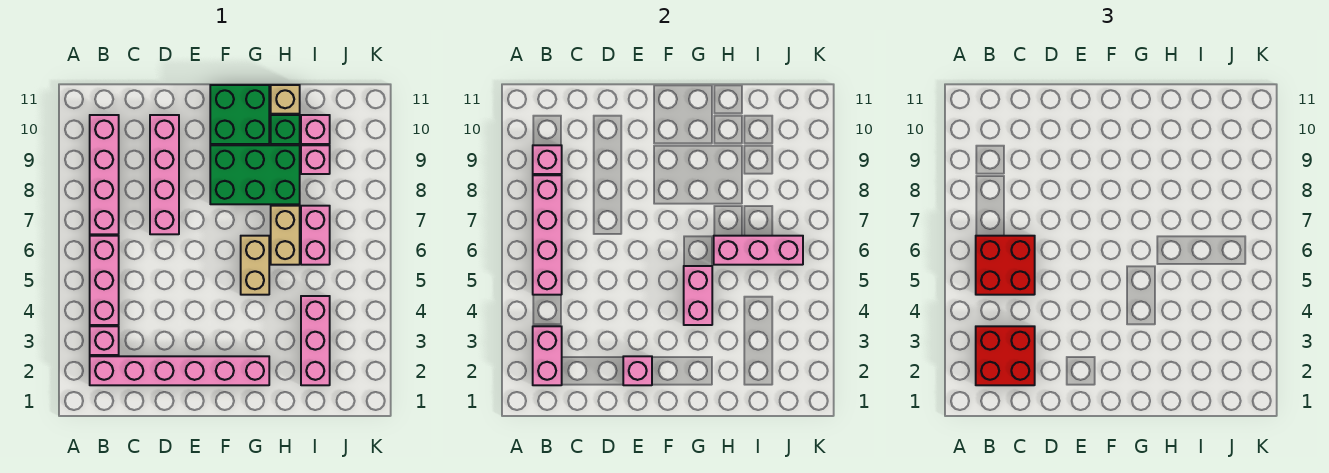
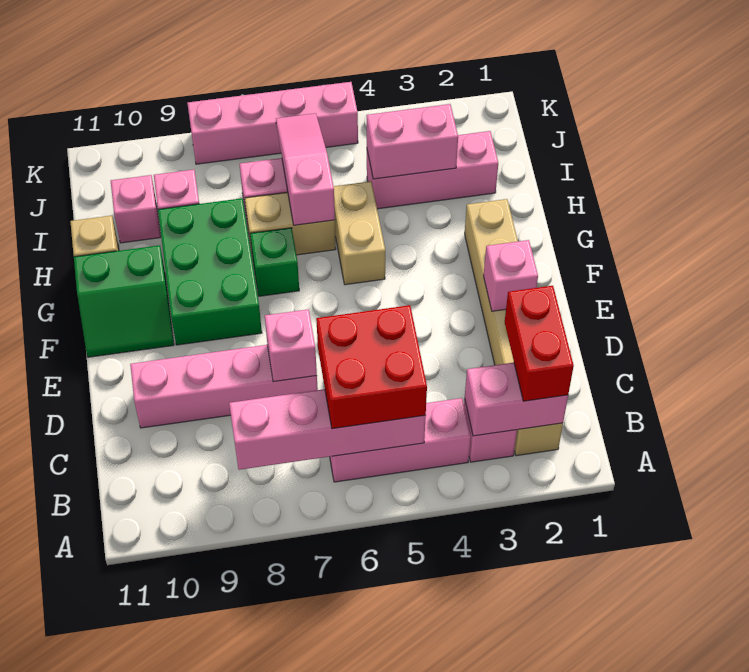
pink 1x6 brick [90,356,269,385] -> tan 1x6 brick [465,199,563,456]
red 2x2 brick [976,326,1035,385] -> red 1x2 brick [505,286,574,401]
pink 1x4 brick [90,115,119,234] -> pink 1x4 brick moved to [187,82,358,164]
pink 1x1 brick [533,145,562,174] -> pink 1x1 brick moved to [265,309,317,382]
green 2x2 brick [210,85,269,144] -> green 2x2 slope [74,245,174,357]
pink 1x2 brick [684,266,712,325] -> pink 1x2 brick moved to [367,104,458,179]
tan 1x2 brick [241,236,269,295] -> tan 1x2 brick turned to [334,181,385,285]
pink 1x3 brick [714,236,803,265] -> pink 1x3 slope [276,113,335,225]
green 1x1 brick [271,115,300,144] -> green 1x1 brick moved to [250,228,299,296]

